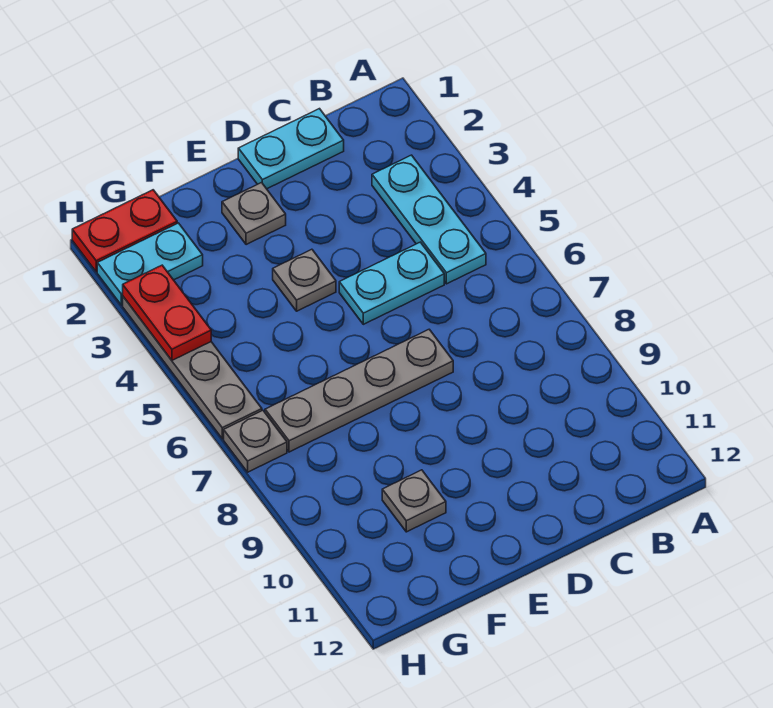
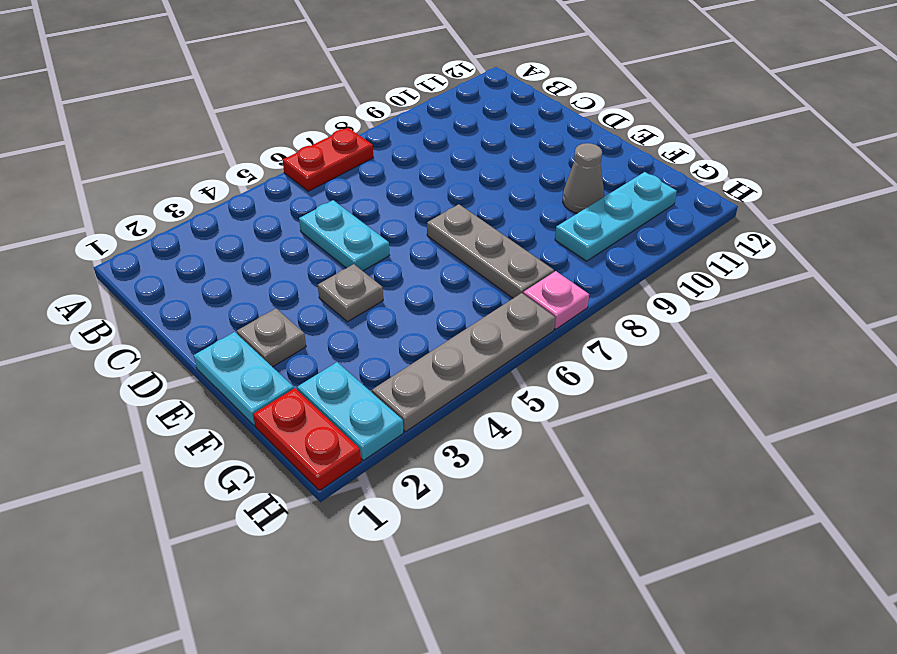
cyan 1x3 plate [372,155,486,284] -> cyan 1x3 plate moved to [555,172,677,261]
cyan 1x2 plate [238,109,344,189] -> cyan 1x2 plate moved to [194,332,294,426]
grey 1x4 plate [265,329,453,452] -> grey 1x3 plate [427,204,554,298]
grey 1x1 plate [382,470,446,532] -> grey 1x1 cone [563,143,605,213]
red 1x2 plate [123,265,211,360] -> red 1x2 plate moved to [283,128,373,191]
grey 1x1 plate [224,410,287,472] -> pink 1x1 plate [523,271,589,329]

